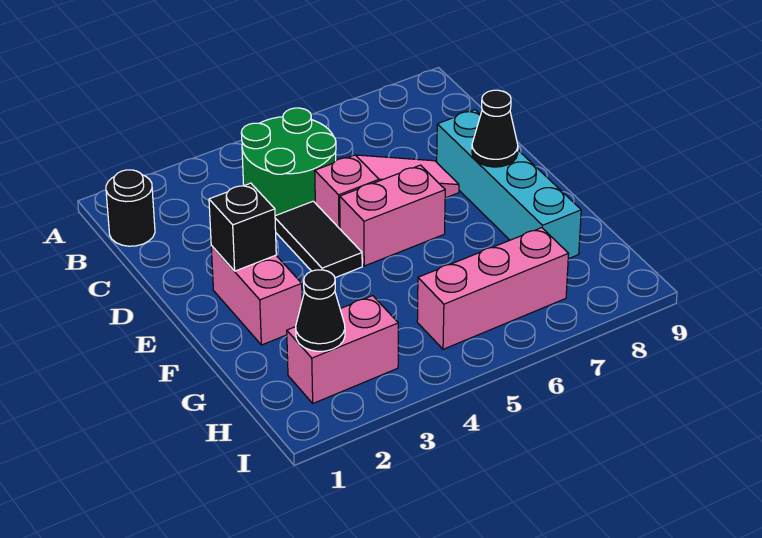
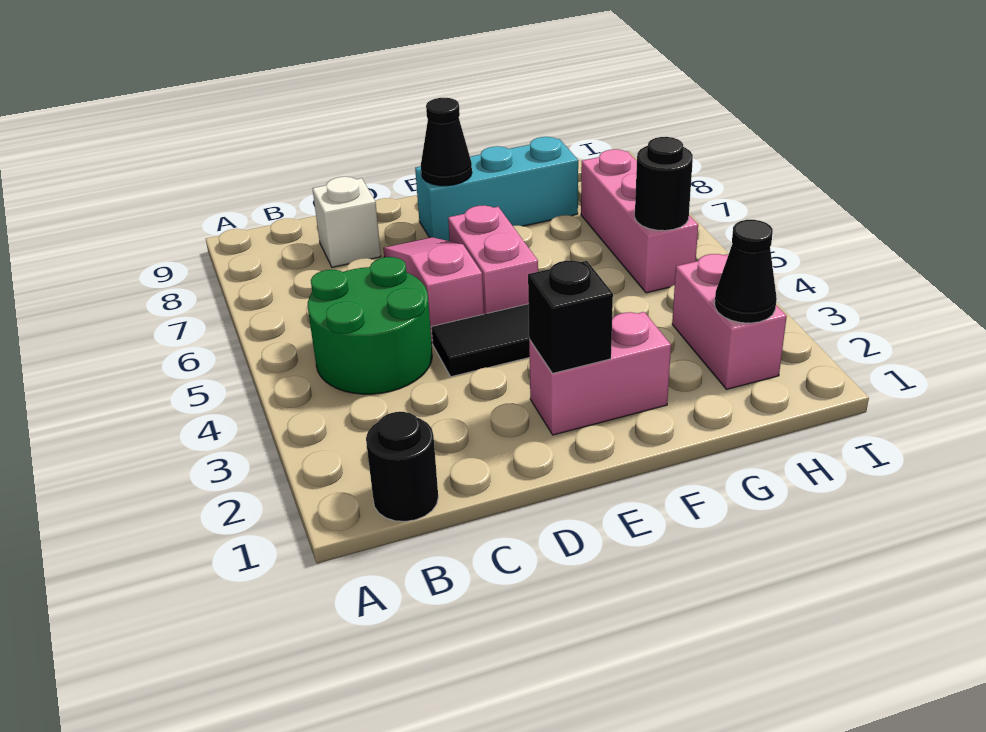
none -> white 1x1 brick [312,177,381,267]
cyan 1x4 brick [437,110,581,259] -> cyan 1x3 brick [415,137,578,241]
none -> black 1x1 round brick [635,137,693,231]

